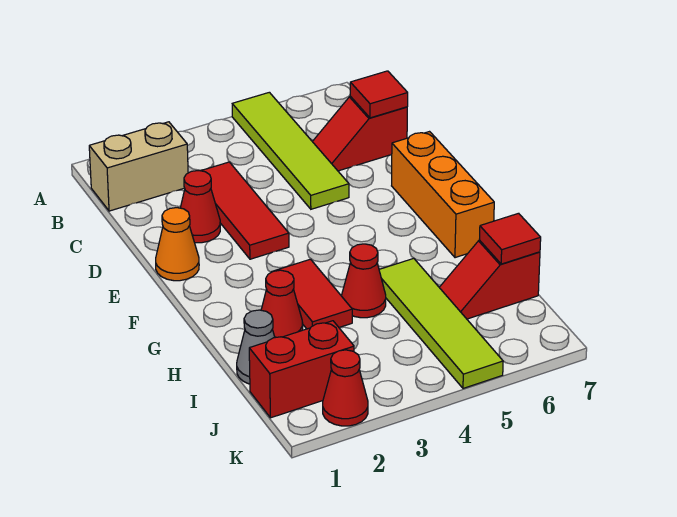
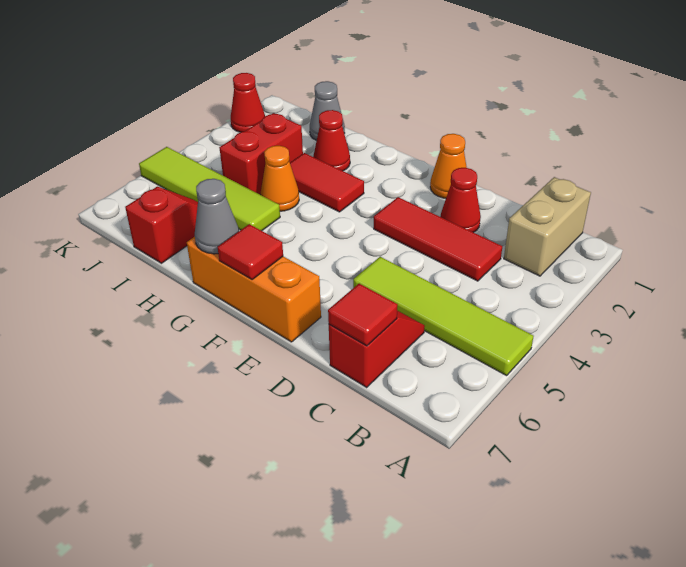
none -> grey 1x1 cone [195,179,239,254]
red 1x1 cone [342,244,386,318] -> orange 1x1 cone [261,146,299,211]
red 1x1 tile [479,213,541,264] -> red 1x1 tile moved to [218,224,283,280]
red 1x2 brick [249,321,354,418] -> red 1x2 brick moved to [219,113,303,195]

